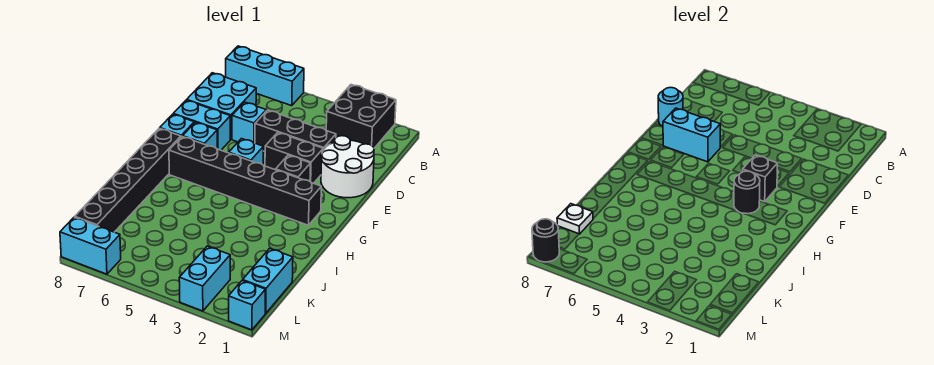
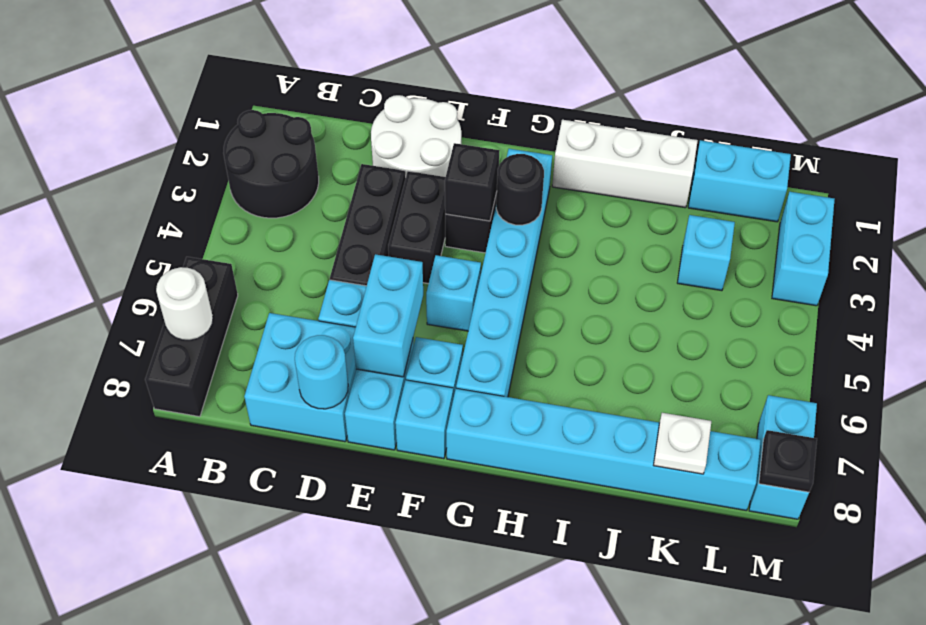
black 2x2 brick [326,85,396,148] -> black 2x2 round brick [224,110,319,218]
cyan 1x3 brick [226,46,304,106] -> black 1x3 brick [145,257,238,417]
none -> white 1x1 round brick [156,267,213,340]
black 1x6 brick [169,136,321,225] -> cyan 1x6 brick [456,149,552,397]
black 1x6 brick [75,128,181,232] -> cyan 1x6 brick [446,388,761,511]
none -> white 1x3 brick [552,120,698,208]
cyan 1x2 brick [179,246,230,311] -> cyan 1x2 brick turned to [772,192,835,306]
cyan 1x1 brick [229,280,265,330] -> cyan 1x1 brick moved to [677,215,735,291]
black 1x1 round brick [532,219,559,262] -> black 1x1 plate [759,430,817,492]

